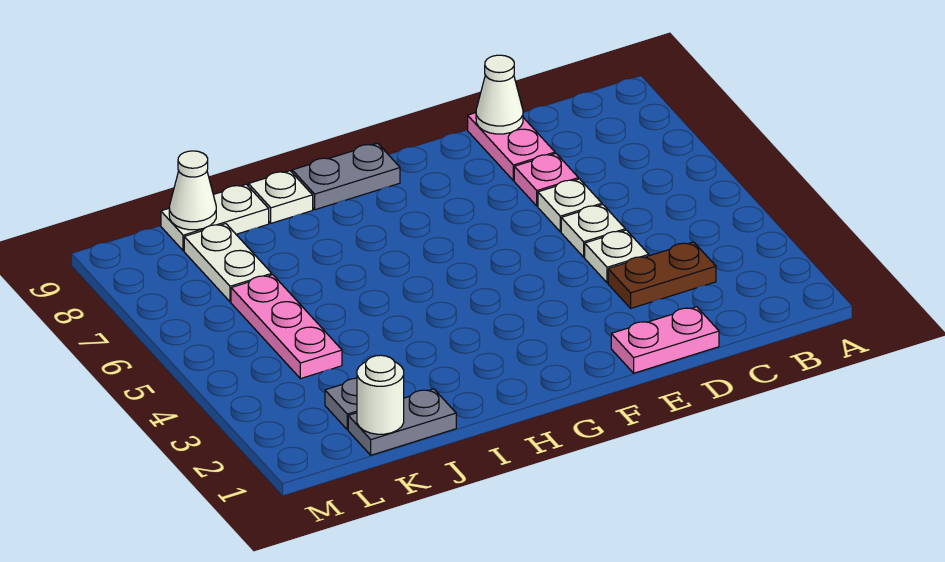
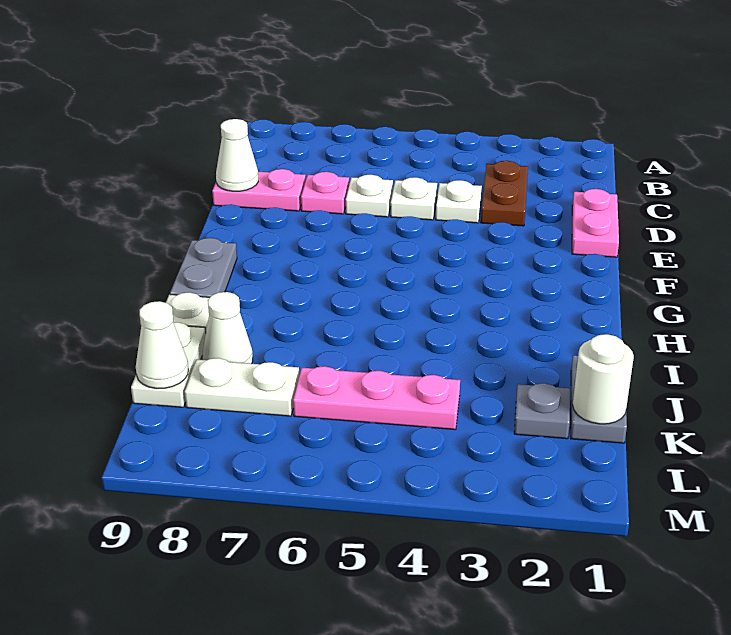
none -> white 1x1 cone [202,292,253,364]

